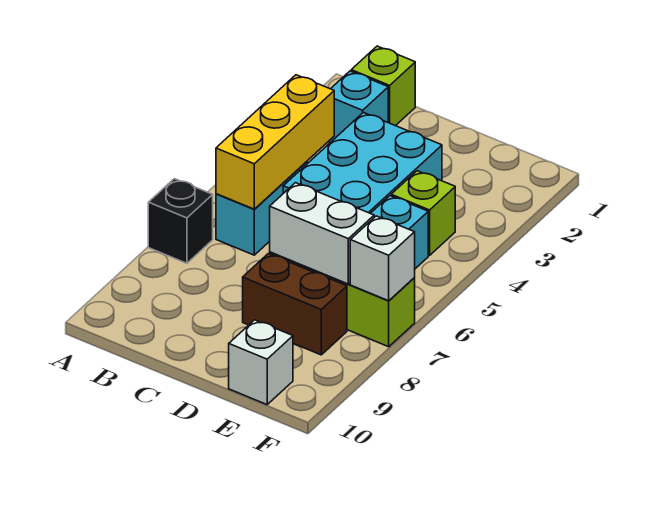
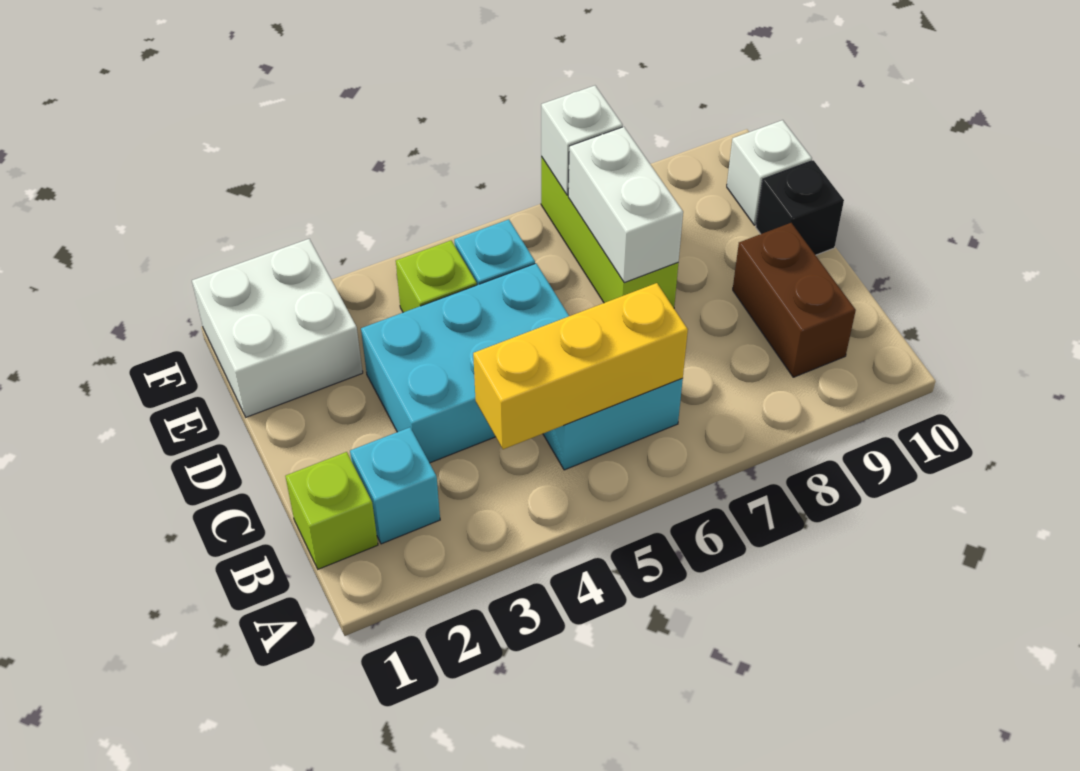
black 1x1 brick [148,179,213,263] -> black 1x1 brick moved to [756,160,844,255]
brown 1x2 brick [243,254,347,355] -> brown 1x2 brick moved to [733,223,856,377]
none -> white 2x2 brick [192,239,363,417]

